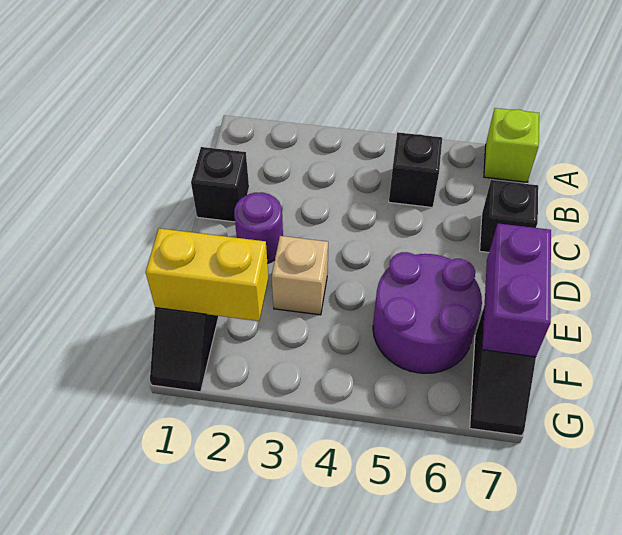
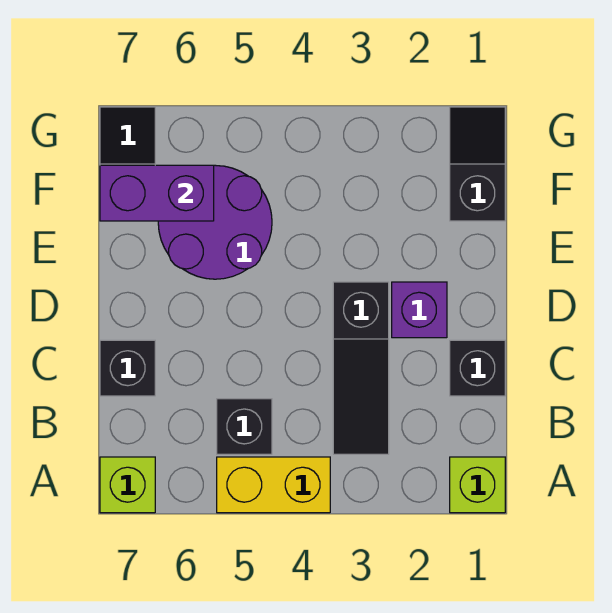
none -> lime 1x1 brick [450,457,505,513]
none -> black 1x3 slope [333,282,389,454]
purple 1x1 round brick [234,192,283,263] -> purple 1x1 brick [392,282,447,338]
tan 1x1 brick [272,236,328,315] -> none
purple 1x2 brick [482,224,551,357] -> purple 1x2 brick turned to [100,165,214,221]
yellow 1x2 brick [146,228,268,321] -> yellow 1x2 brick moved to [217,457,330,513]

